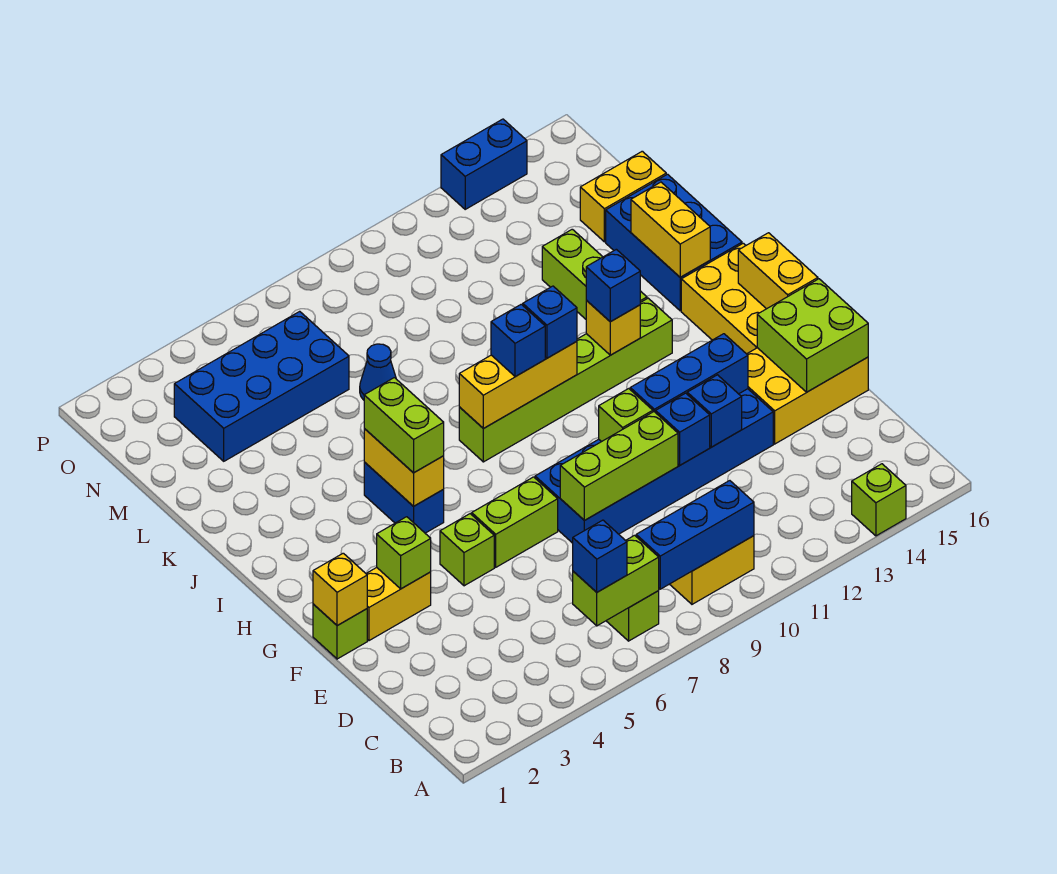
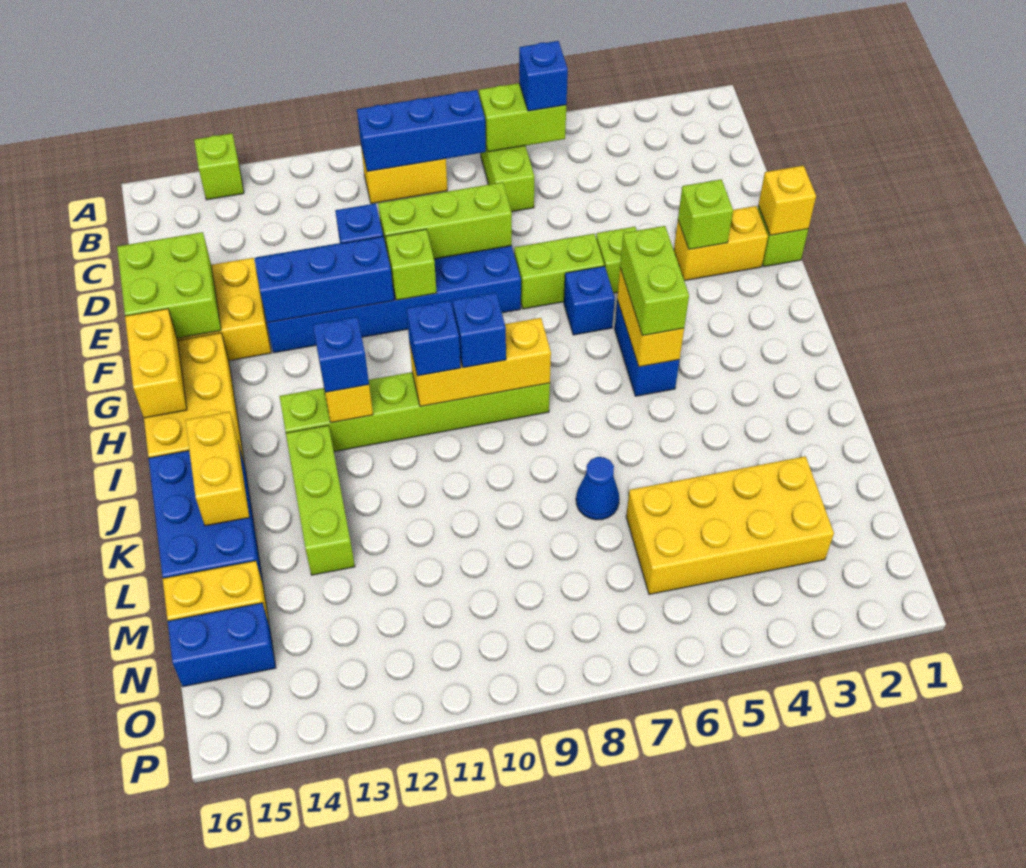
blue 1x1 brick [687,375,742,447] -> blue 1x1 brick moved to [564,266,615,335]
blue 2x4 brick [174,311,349,461] -> yellow 2x4 brick [626,456,834,594]
blue 1x2 brick [441,119,527,209] -> blue 1x2 brick moved to [168,603,276,687]

